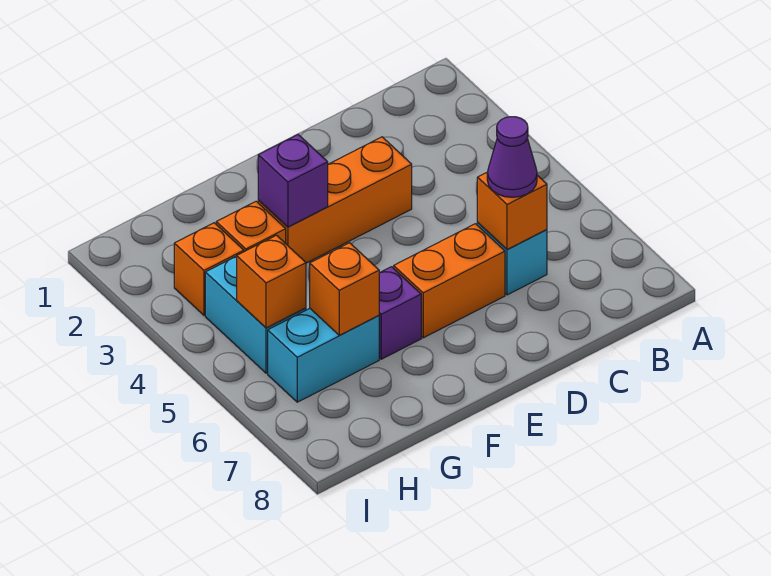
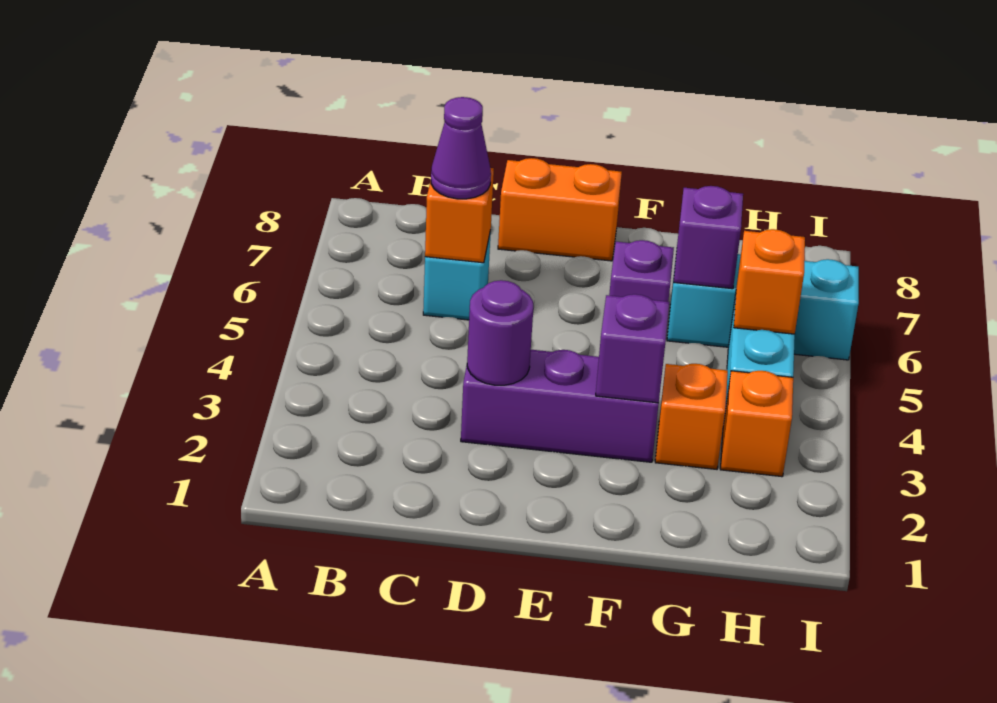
orange 1x3 brick [258,137,412,263] -> purple 1x3 brick [461,350,659,462]
none -> purple 1x1 round brick [467,280,533,385]
orange 1x2 brick [394,224,505,338] -> orange 1x2 brick moved to [498,158,622,261]
cyan 1x2 brick [268,309,379,402] -> cyan 1x3 brick [667,254,859,360]
orange 1x1 brick [310,243,379,335] -> purple 1x1 brick [674,186,743,289]

